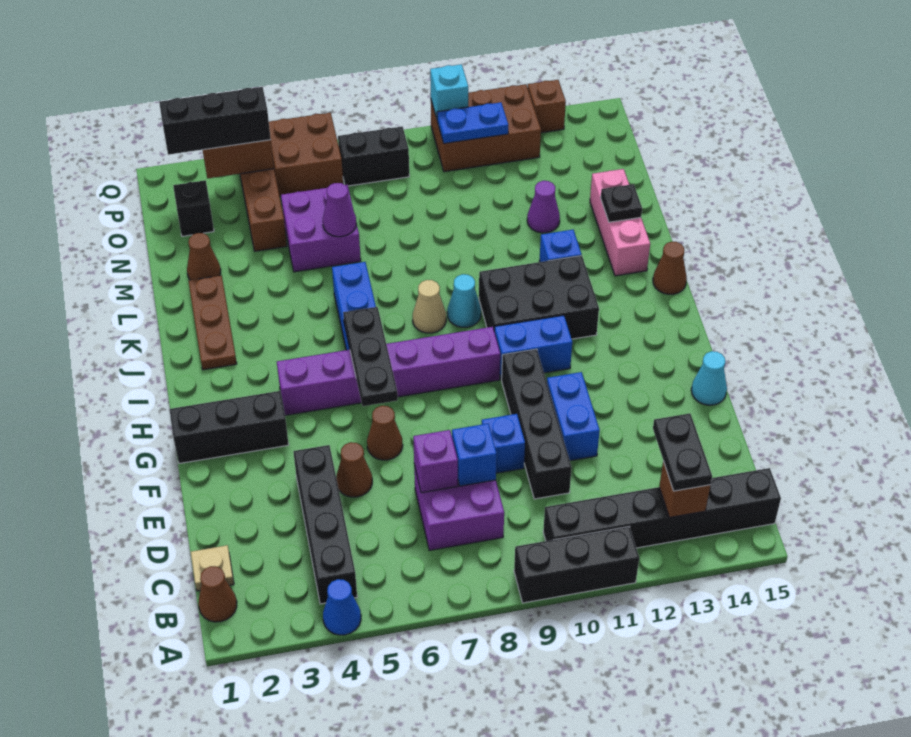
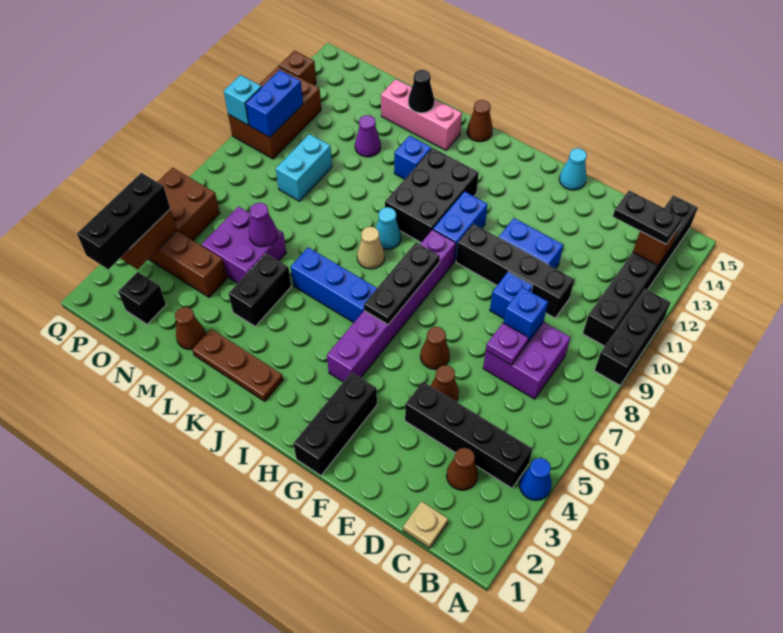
brown 1x1 cone [198,566,237,622] -> brown 1x1 cone moved to [446,448,478,490]
purple 1x1 brick [413,430,458,493] -> purple 1x1 plate [486,323,529,365]
black 1x3 plate [343,307,398,406] -> black 1x3 plate turned to [364,243,440,325]
black 1x1 plate [601,184,642,222] -> black 1x1 cone [408,70,434,113]
none -> cyan 1x2 brick [276,134,332,201]
black 1x2 brick [338,127,409,186] -> black 1x2 brick moved to [229,254,291,326]
blue 1x2 plate [437,102,508,143] -> blue 1x2 brick [245,70,303,137]

